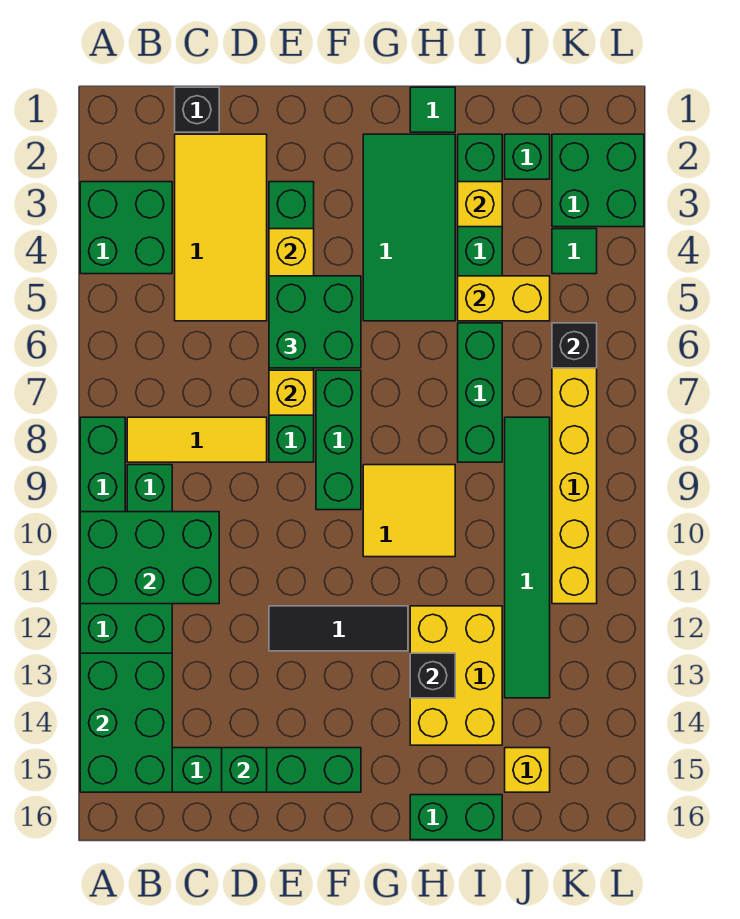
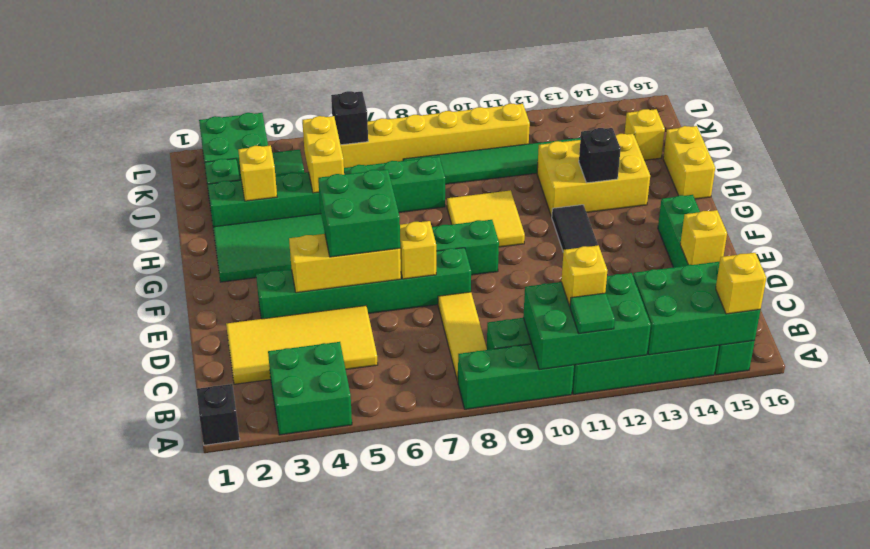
green 2x3 brick [80,512,219,604] -> green 2x3 brick turned to [523,273,651,370]
none -> yellow 1x1 brick [716,253,766,314]
none -> yellow 1x1 brick [561,245,607,306]
black 1x1 brick [175,87,219,132] -> black 1x1 brick moved to [196,384,240,445]
green 1x1 brick [222,748,267,792] -> yellow 1x1 brick [680,210,727,265]
green 1x1 tile [410,87,455,132] -> green 1x1 tile moved to [570,293,615,334]
green 1x2 brick [410,795,502,840] -> yellow 1x2 brick [663,126,715,199]

